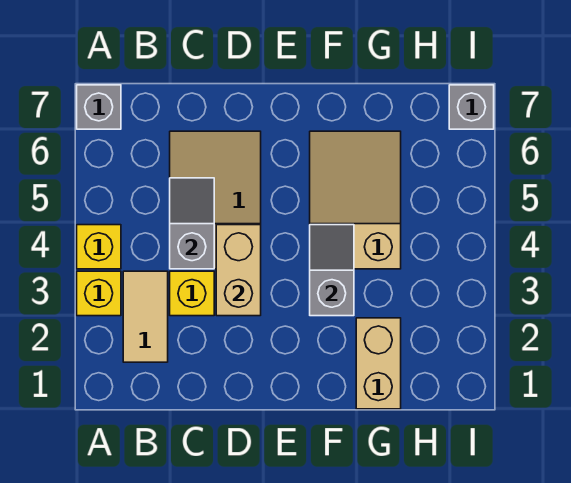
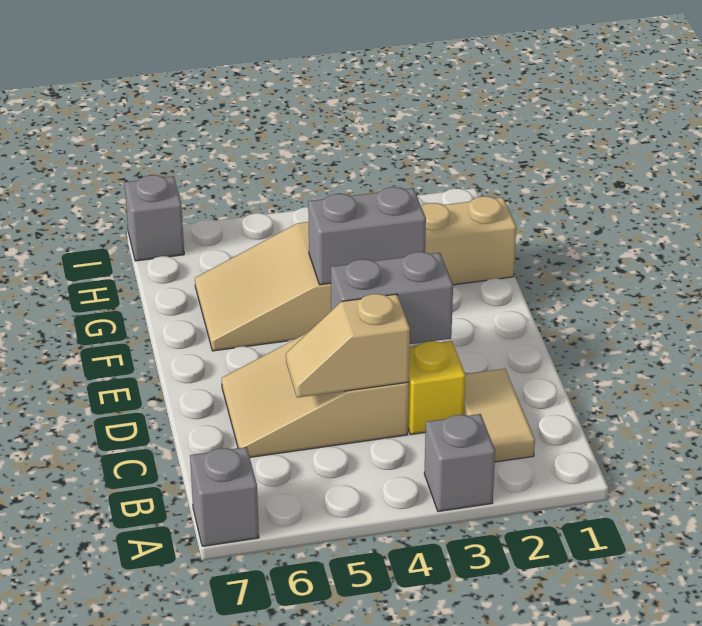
yellow 1x1 brick [77,271,121,316] -> grey 1x1 brick [424,414,495,512]
yellow 1x1 brick [77,225,121,269] -> none
tan 1x2 tile [123,271,168,362] -> tan 1x2 tile turned to [464,369,535,462]
grey 1x2 slope [170,178,214,269] -> tan 1x2 slope [286,294,410,398]
tan 1x2 brick [216,225,261,316] -> grey 1x2 brick [331,252,453,344]
grey 1x2 slope [310,225,354,316] -> grey 1x2 brick [308,187,426,285]

